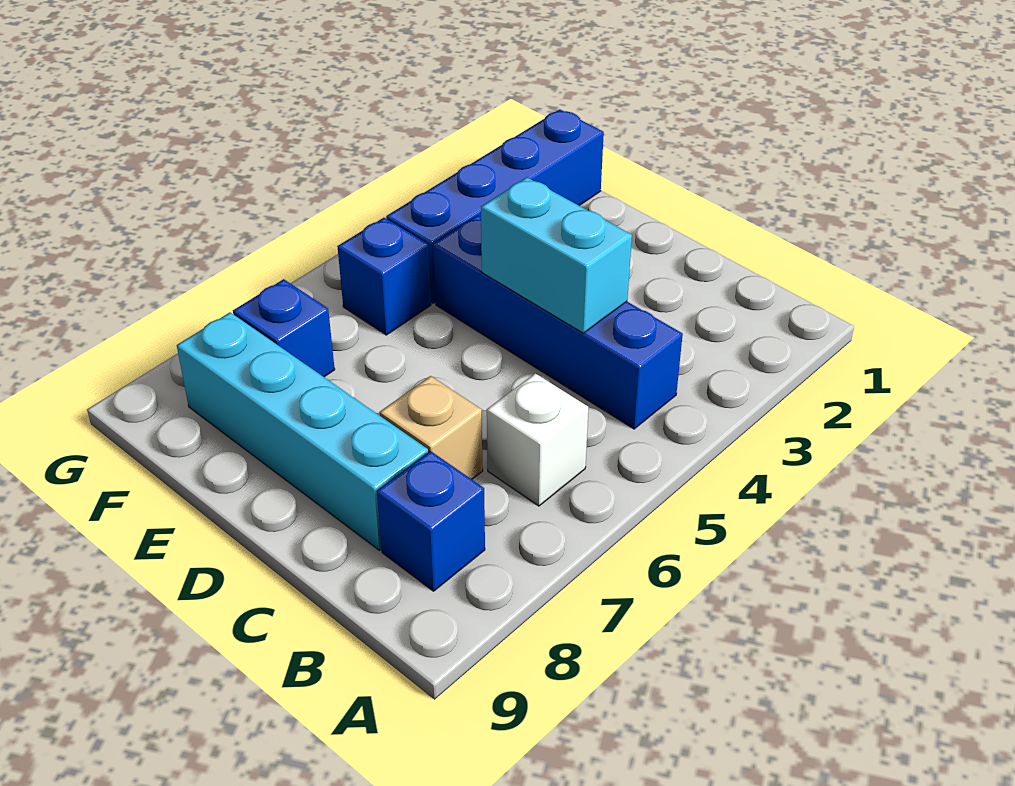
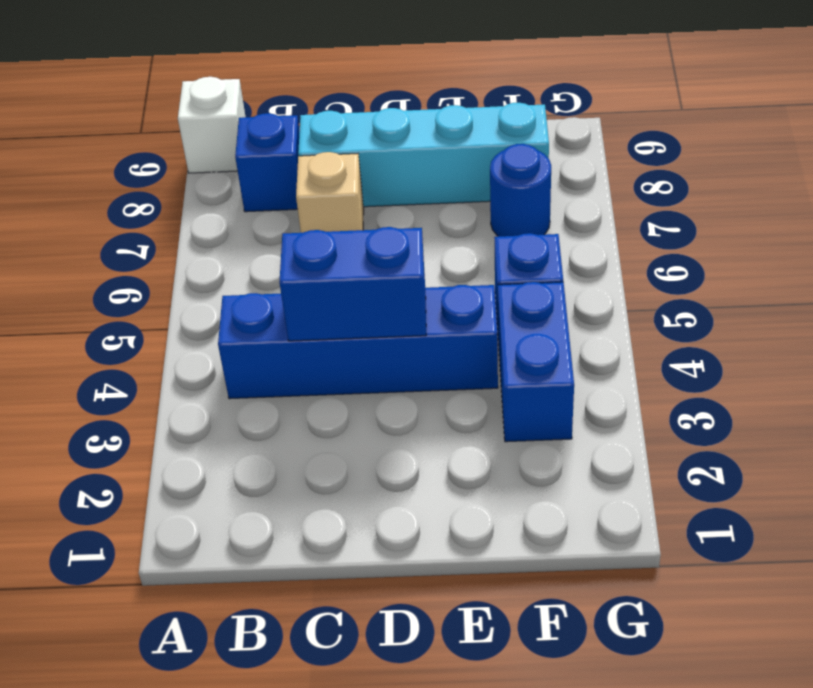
white 1x1 brick [487,373,588,506] -> white 1x1 brick moved to [178,77,245,173]
cyan 1x2 brick [481,177,632,333] -> blue 1x2 brick [280,227,426,341]
blue 1x4 brick [386,109,604,303] -> blue 1x2 brick [498,282,574,442]
blue 1x1 brick [233,279,335,377] -> blue 1x1 round brick [490,144,551,236]

